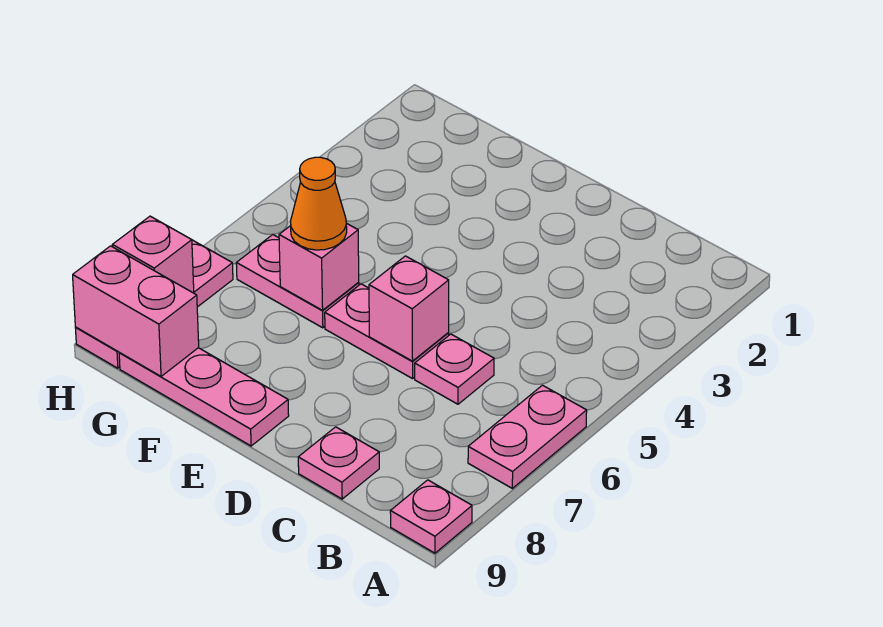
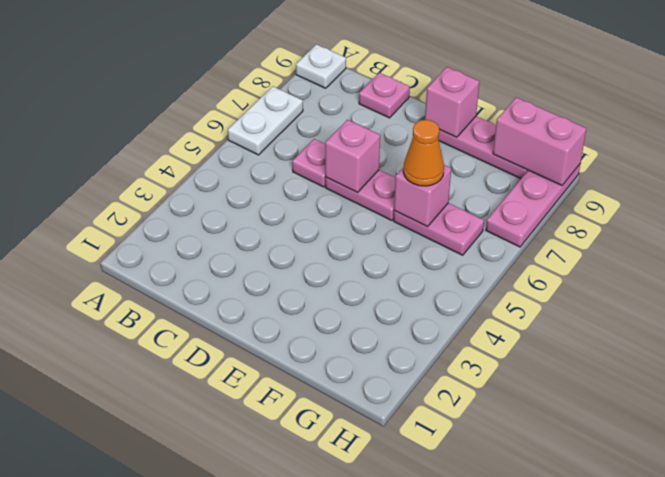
pink 1x2 plate [468,385,587,488] -> white 1x2 plate [228,86,303,155]
pink 1x1 plate [390,480,472,553] -> white 1x1 plate [296,44,346,88]
pink 1x1 brick [112,216,194,293] -> pink 1x1 brick moved to [425,67,479,137]

